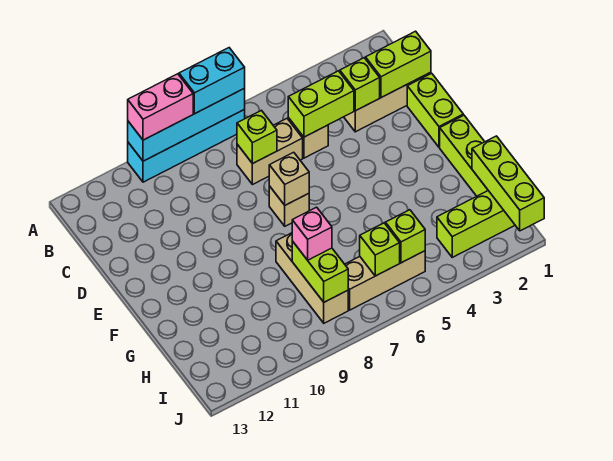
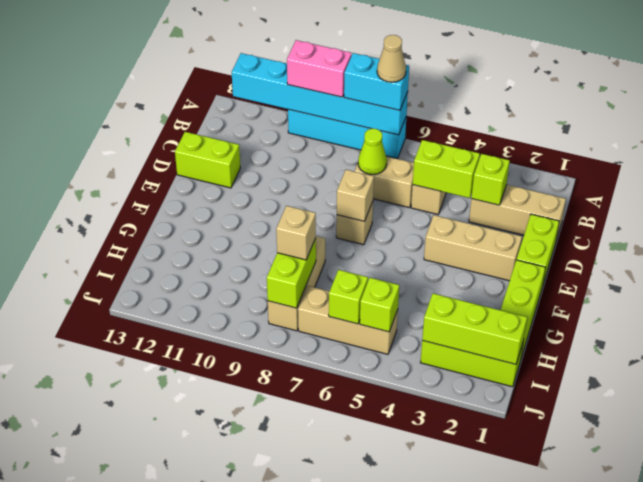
cyan 1x4 brick [128,88,245,161] -> cyan 1x6 brick [232,53,408,135]
none -> tan 1x1 cone [377,35,406,82]
lime 1x2 brick [366,31,431,97] -> lime 1x2 brick moved to [175,132,240,188]
lime 1x1 brick [237,110,277,164] -> lime 1x1 cone [358,129,387,174]
none -> tan 1x3 brick [424,215,522,281]
lime 1x3 brick [472,136,544,231] -> lime 1x3 brick turned to [422,293,527,364]
pink 1x1 brick [292,207,332,260] -> tan 1x1 brick [276,206,316,260]

